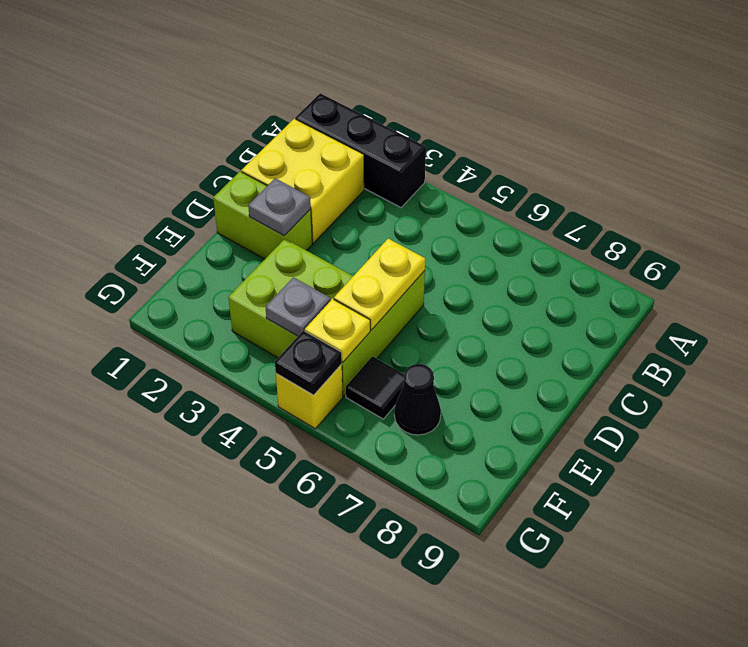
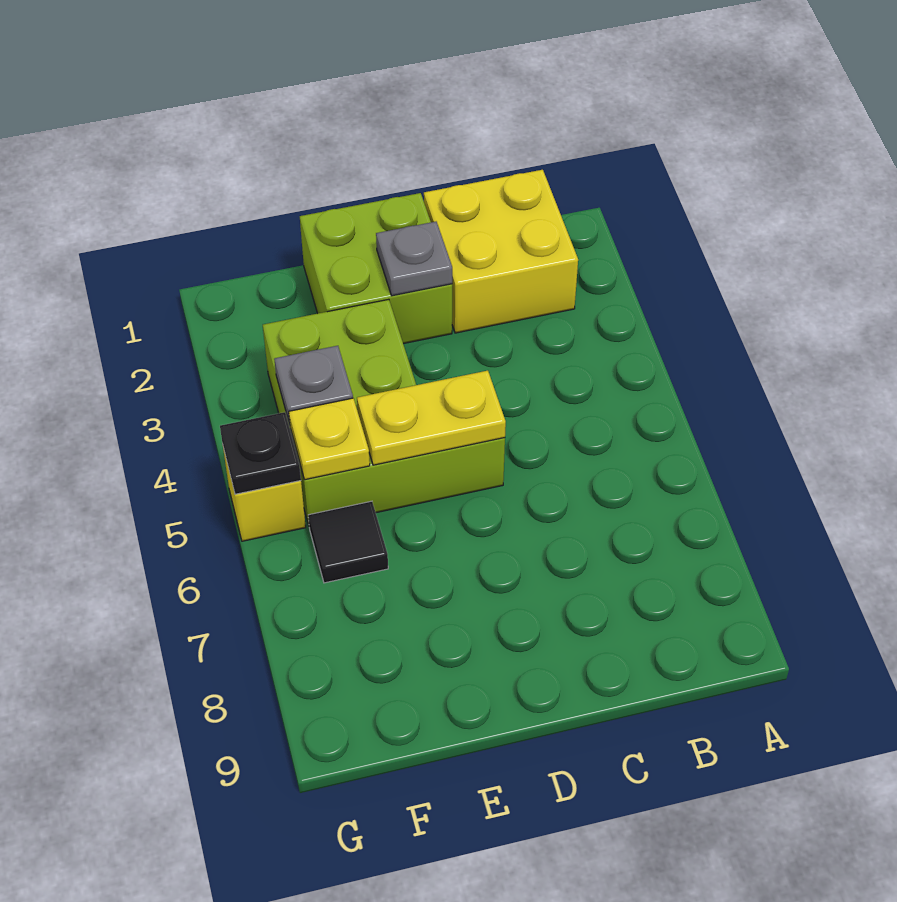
black 1x3 brick [295,93,426,207] -> none
lime 1x2 brick [213,171,312,259] -> lime 2x2 brick [300,193,452,344]
black 1x1 cone [394,364,441,435] -> none

